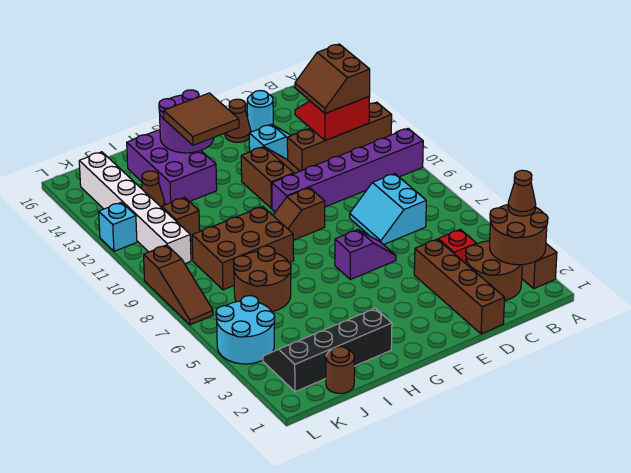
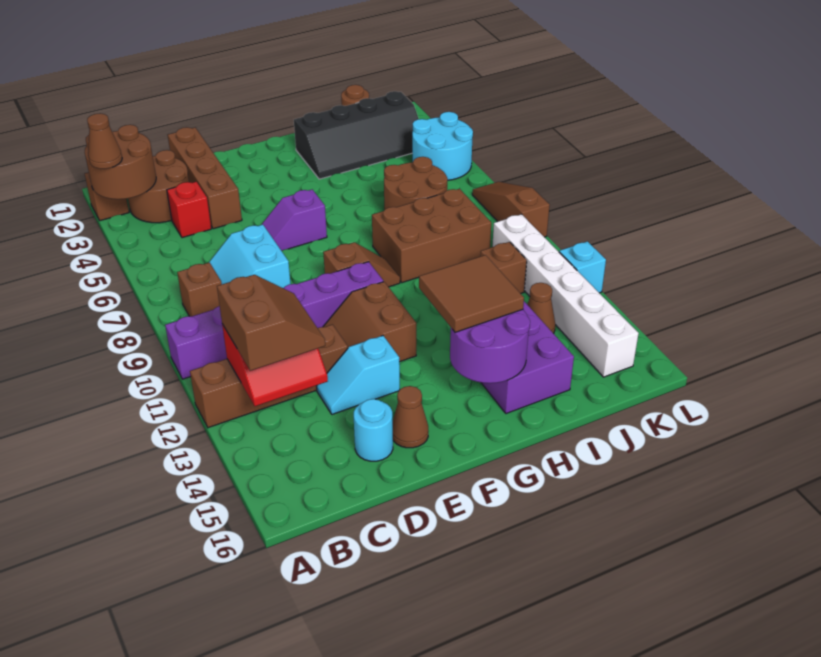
none -> brown 1x1 brick [177,262,222,317]
cyan 2x2 slope [350,174,426,245] -> cyan 2x2 slope turned to [209,225,291,288]

